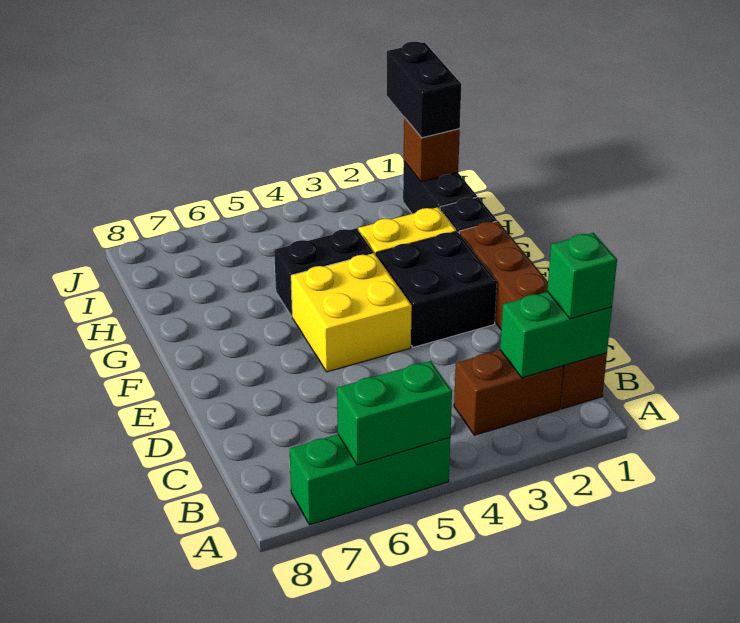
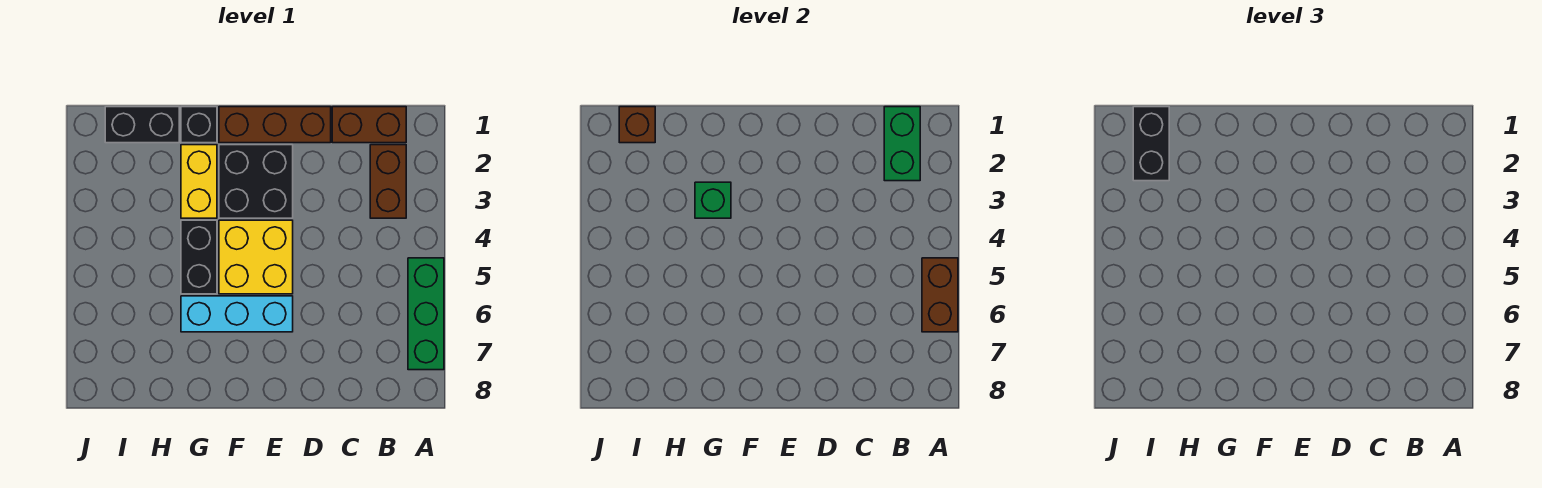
green 1x2 brick [337,361,452,465] -> brown 1x2 brick [922,258,958,332]
green 1x1 brick [547,233,617,319] -> green 1x1 brick moved to [695,182,731,218]
none -> cyan 1x3 brick [181,296,293,332]
black 1x2 brick [387,42,461,138] -> black 1x2 brick turned to [1133,107,1169,181]

